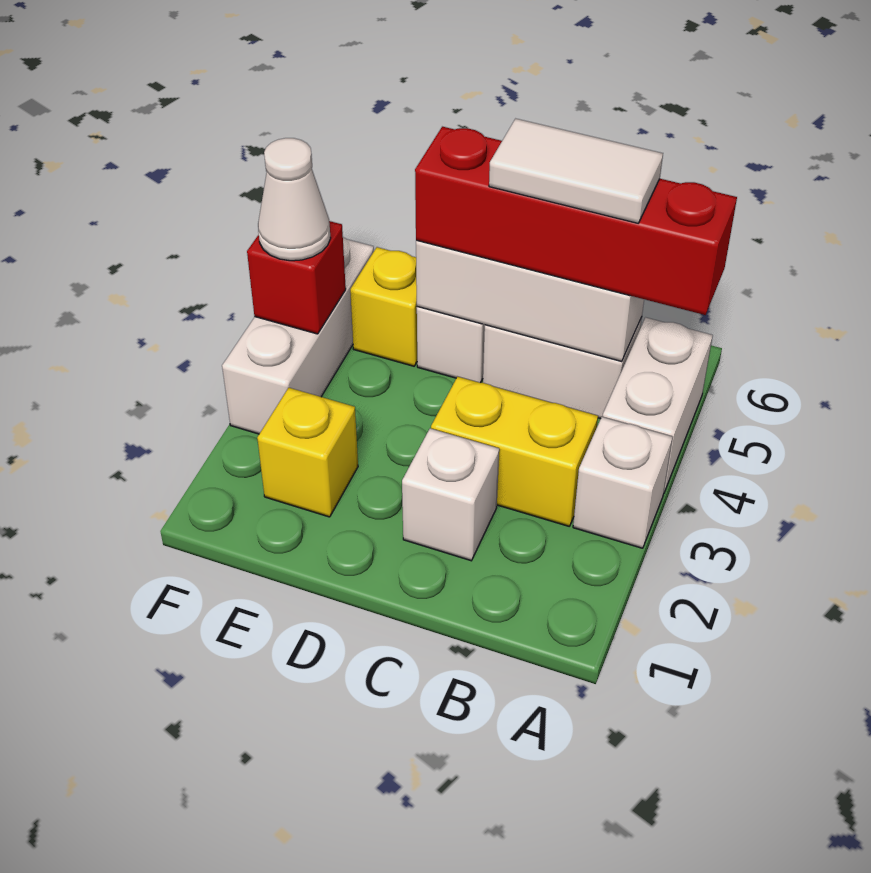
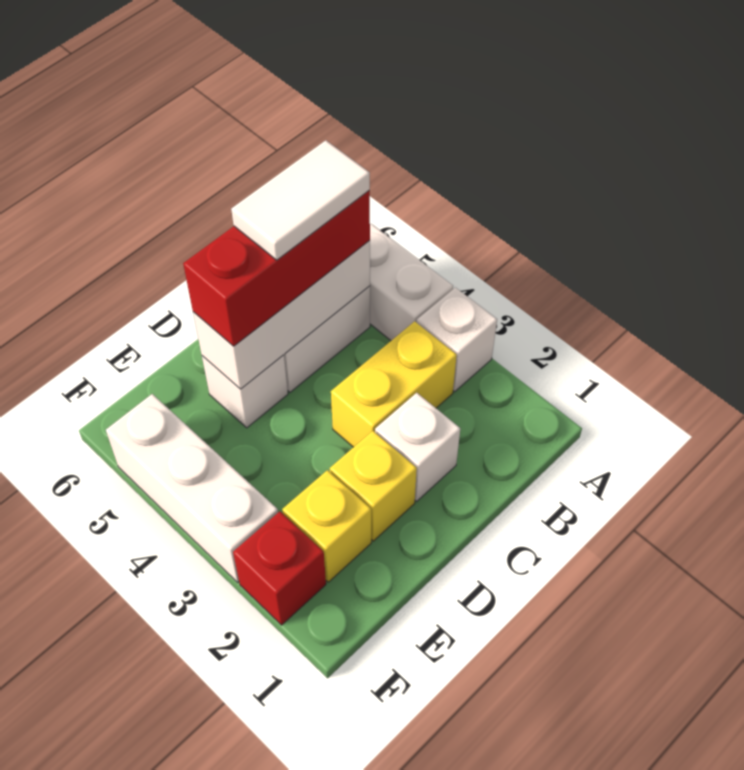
red 1x4 brick [415,127,737,315] -> red 1x3 brick [183,191,370,346]
yellow 1x1 brick [350,247,417,366] -> yellow 1x1 brick moved to [330,431,417,541]
red 1x1 brick [247,221,346,334] -> red 1x1 brick moved to [233,511,326,625]
white 1x1 cone [258,138,330,261] -> none

